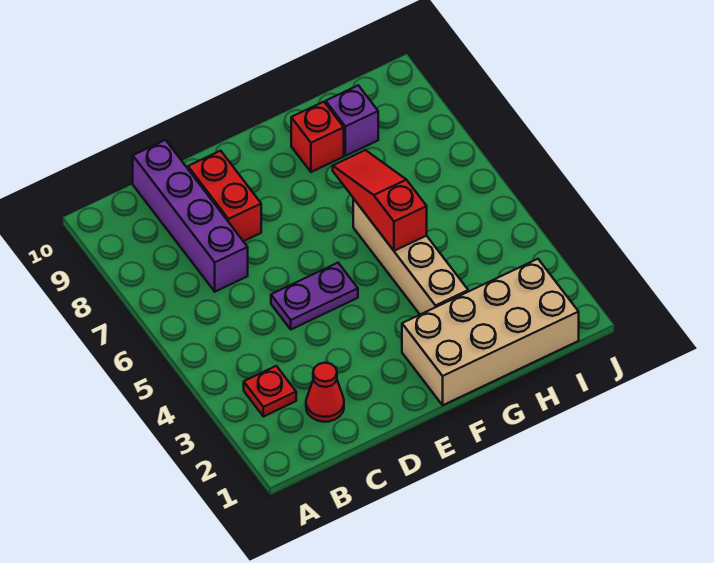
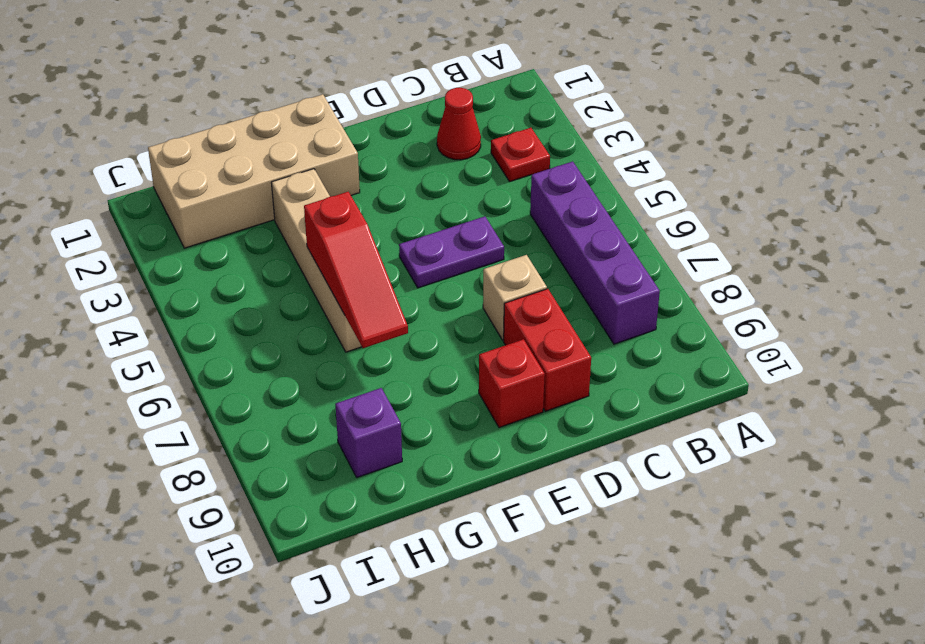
purple 1x4 brick [133,140,248,292] -> purple 1x4 brick moved to [530,161,660,344]
none -> tan 1x1 brick [483,255,547,340]
red 1x1 brick [291,102,344,172] -> red 1x1 brick moved to [479,339,545,428]

